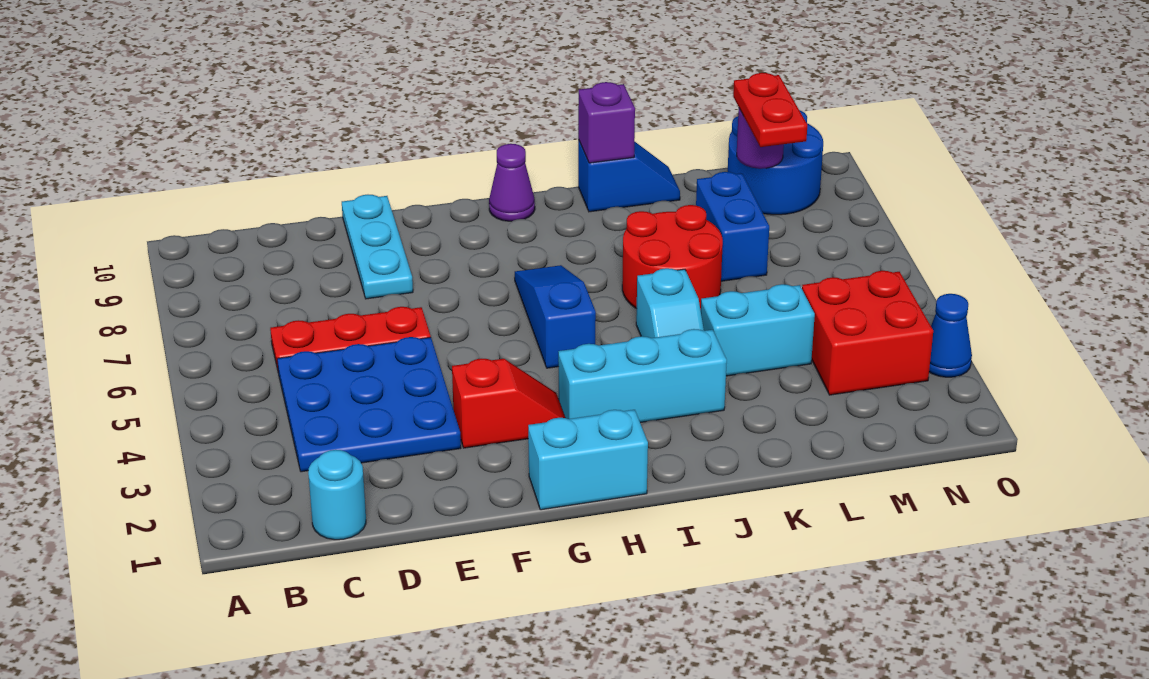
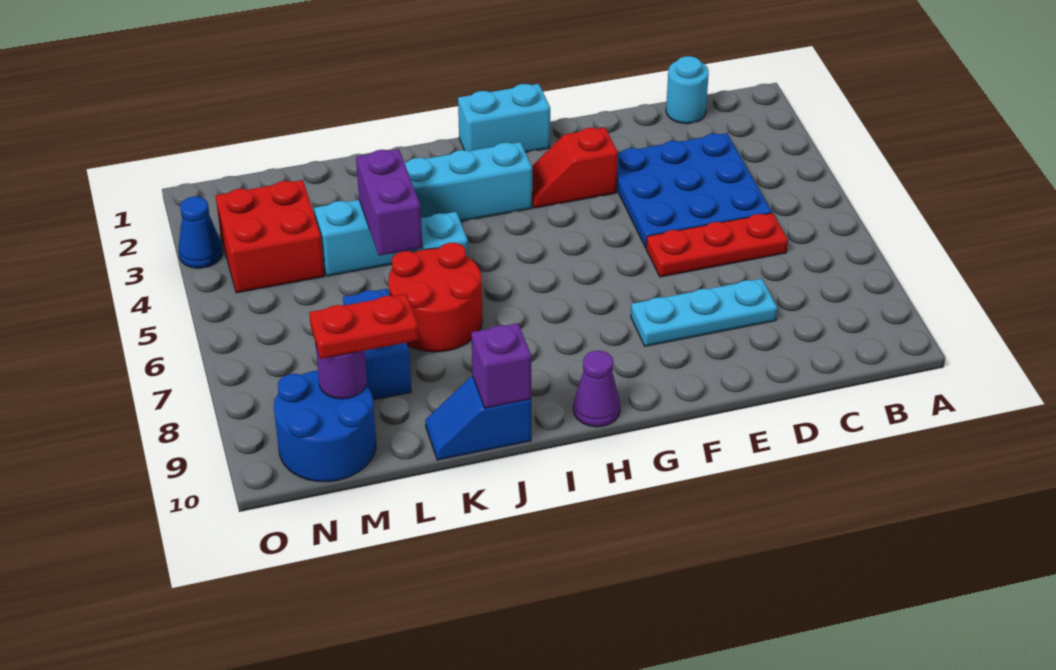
cyan 1x3 plate [342,195,413,299] -> cyan 1x3 plate turned to [631,279,777,346]
blue 1x3 slope [515,265,596,368] -> none
none -> purple 1x2 brick [356,149,422,256]
red 1x2 plate [733,73,807,147] -> red 1x2 plate turned to [309,294,419,359]

